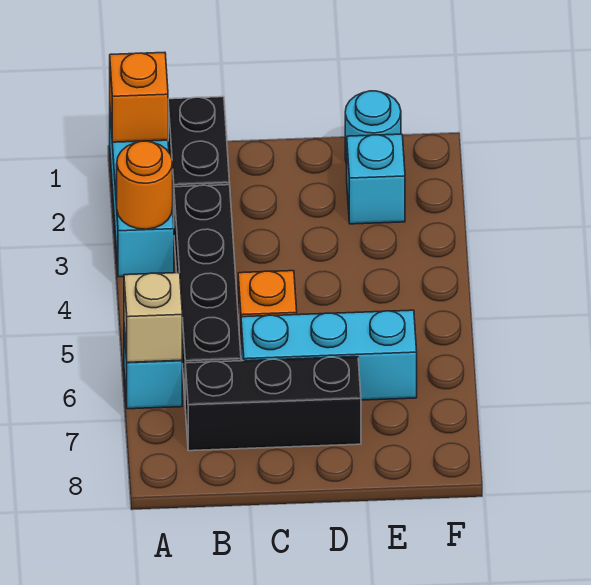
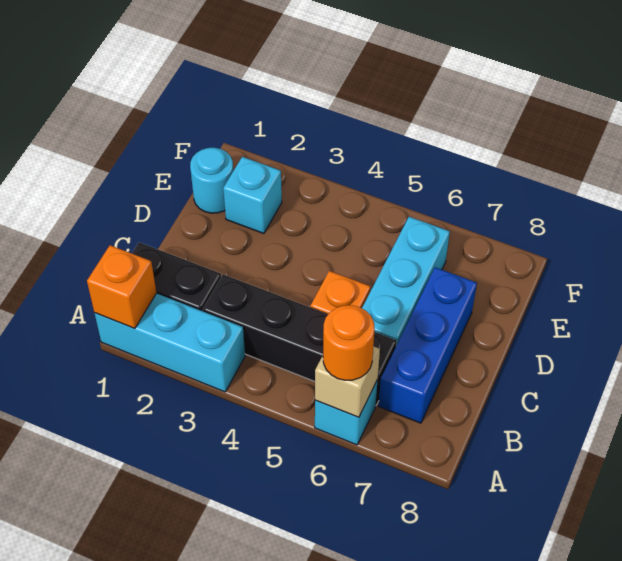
orange 1x1 round brick [117,141,173,229] -> orange 1x1 round brick moved to [323,305,375,380]
black 1x3 brick [185,357,361,451] -> blue 1x3 brick [379,267,477,423]

